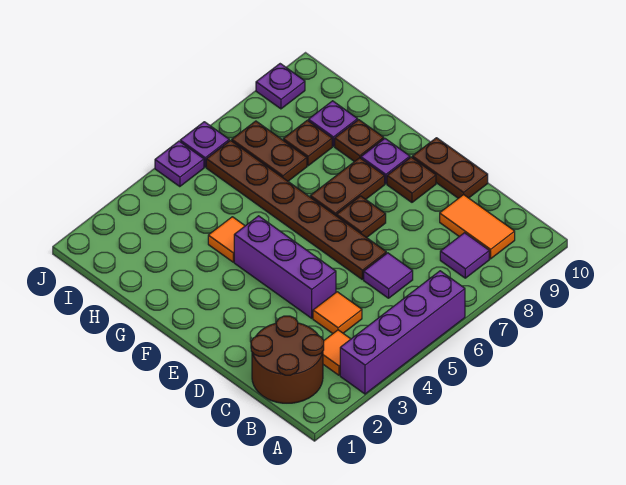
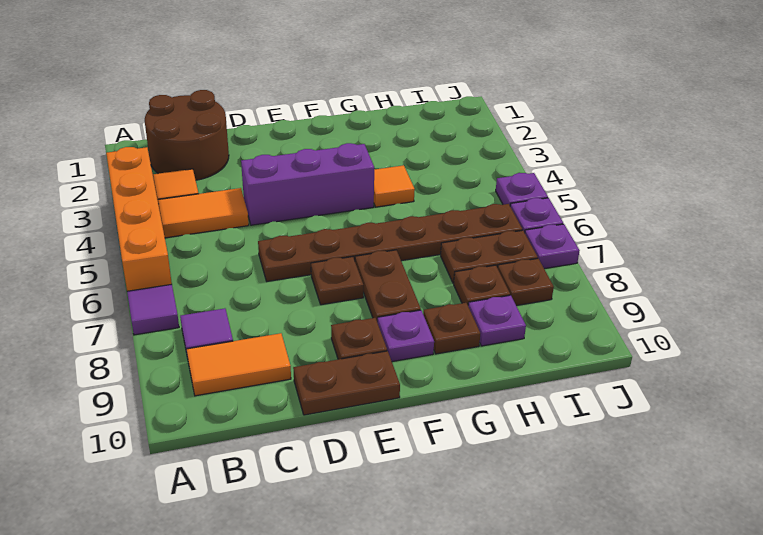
purple 1x4 brick [340,271,465,394] -> orange 1x4 brick [106,147,172,291]
orange 1x1 tile [313,292,362,333] -> orange 1x2 tile [158,188,249,238]
purple 1x1 tile [364,253,413,298] -> purple 1x1 tile moved to [127,284,179,335]
none -> brown 1x1 plate [498,259,554,306]
purple 1x1 plate [256,64,305,109] -> purple 1x1 plate moved to [525,224,580,269]

